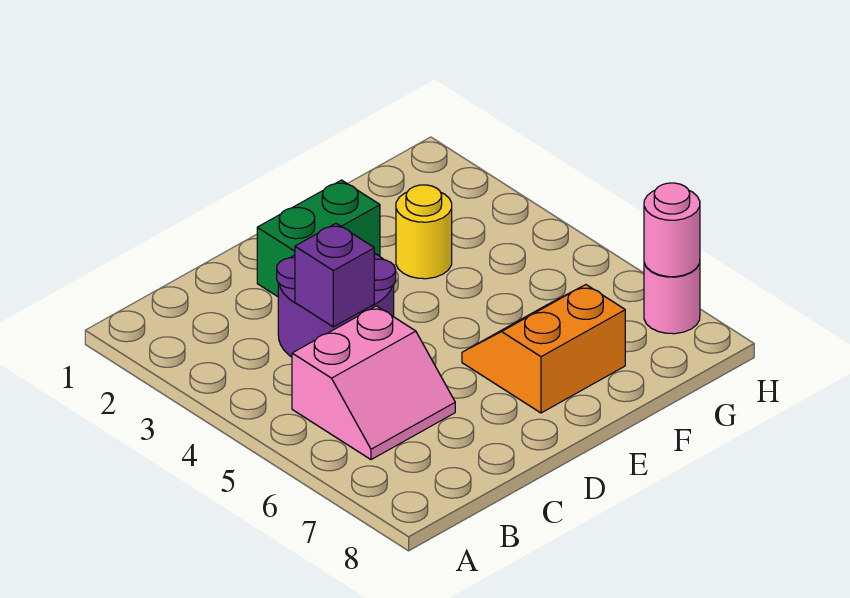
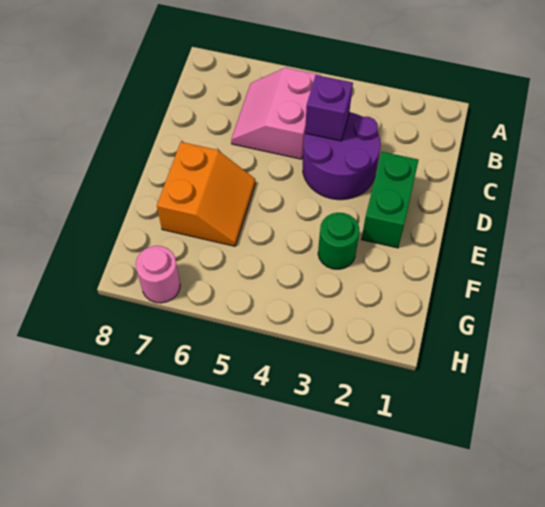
yellow 1x1 round brick [396,185,452,279] -> green 1x1 round brick [318,212,359,269]
pink 1x1 round brick [644,183,700,277] -> none

